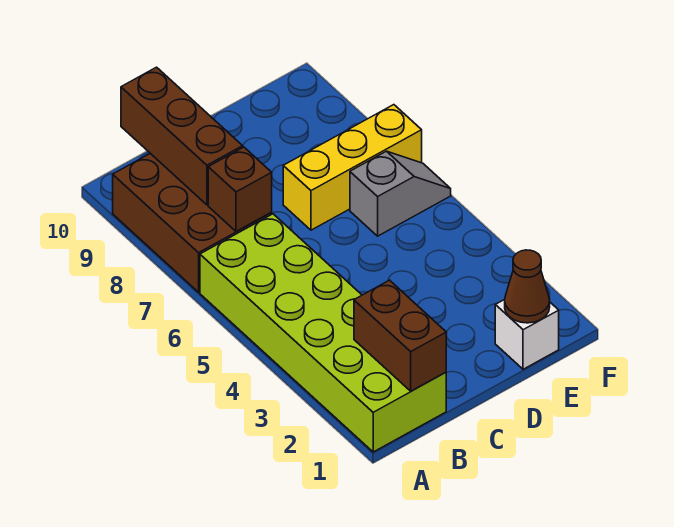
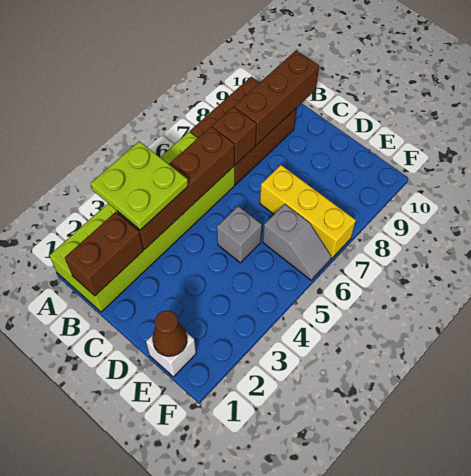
none -> lime 2x2 plate [91,141,188,230]
none -> brown 1x4 brick [117,127,235,249]
none -> grey 1x1 brick [217,206,262,263]

